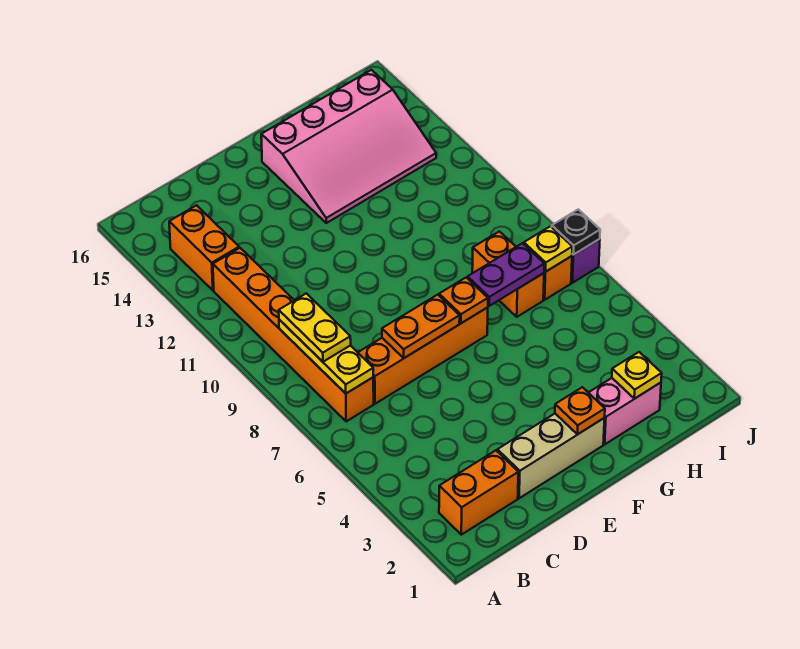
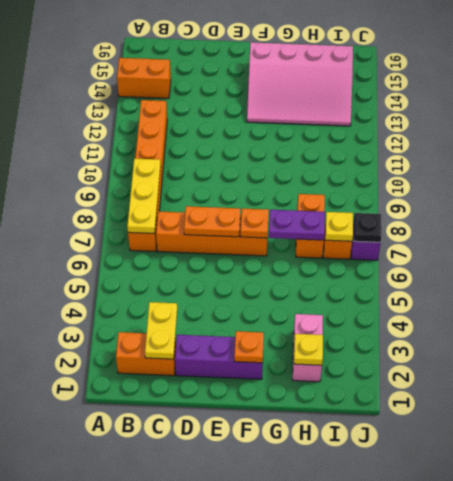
yellow 1x2 plate [279,293,351,362] -> yellow 1x2 plate moved to [145,302,177,359]
orange 1x2 brick [169,205,239,290] -> orange 1x2 brick turned to [117,58,171,98]
tan 1x3 brick [497,414,605,498] -> purple 1x3 brick [175,335,263,379]
pink 1x2 brick [588,378,661,444] -> pink 1x2 brick turned to [293,314,323,382]

